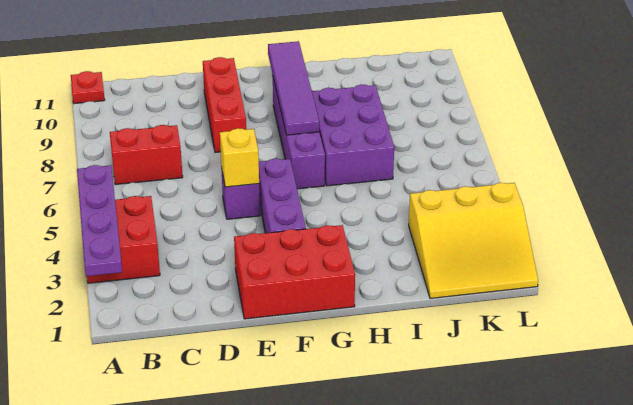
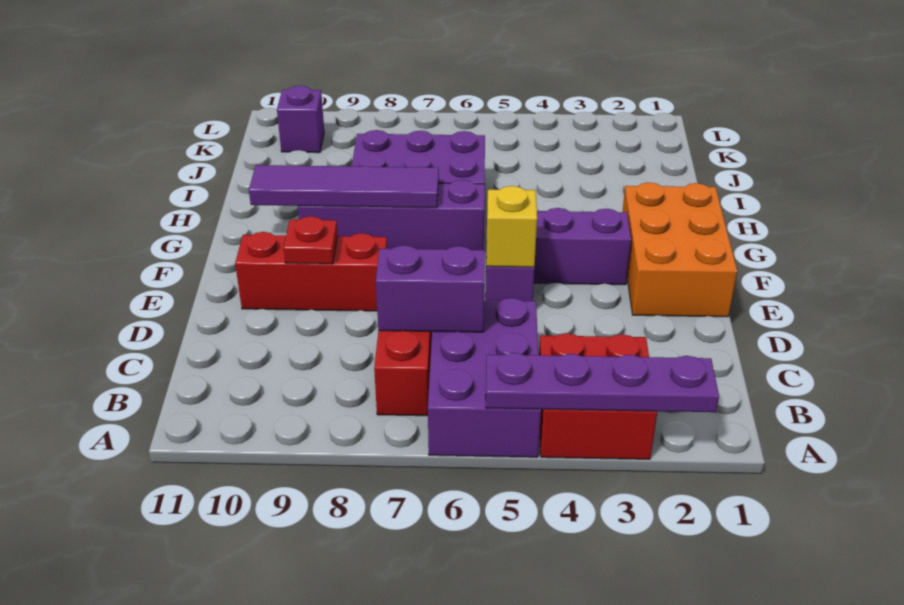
none -> purple 2x3 brick [428,298,541,457]
red 1x1 plate [71,71,105,104] -> red 1x1 plate moved to [284,216,338,264]
none -> purple 1x2 brick [376,245,485,332]
red 2x3 brick [234,225,355,319] -> orange 2x3 brick [622,182,737,317]
yellow 3x3 slope [409,183,538,298] -> none
none -> purple 1x1 brick [277,86,324,153]

